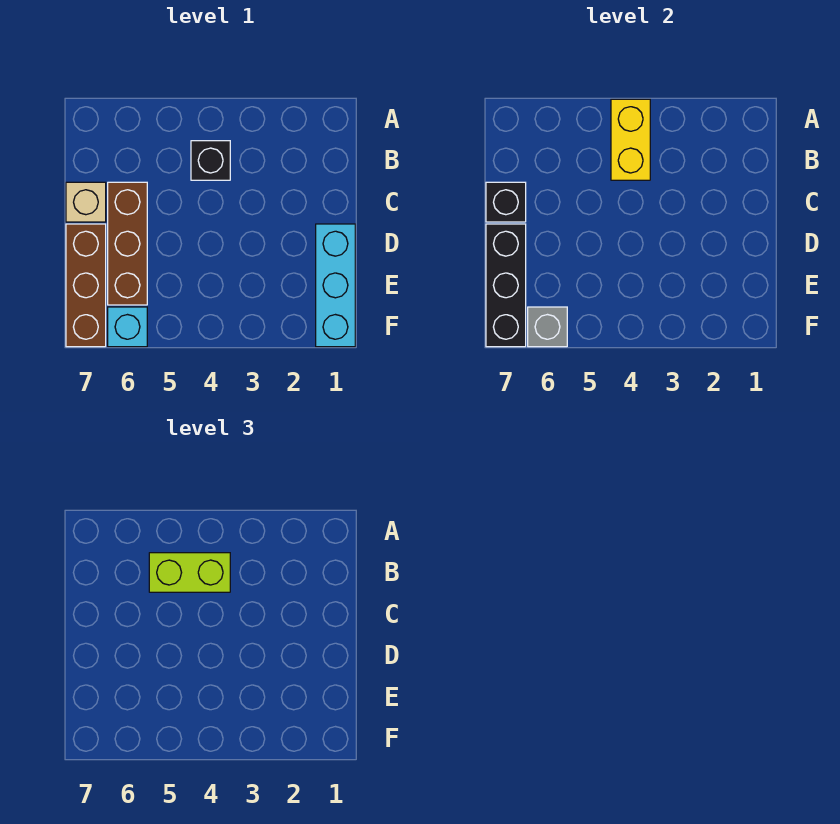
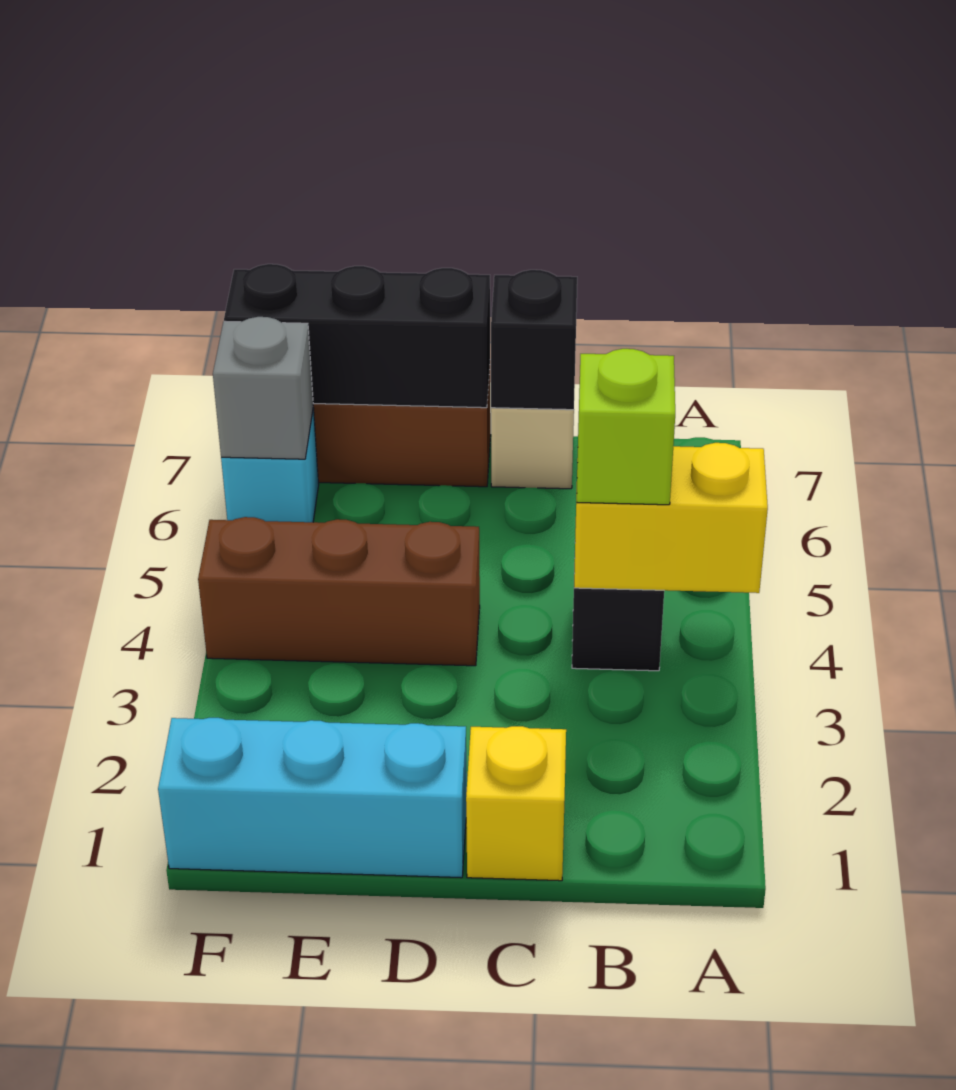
lime 1x2 brick [149,553,230,592] -> lime 1x1 brick [577,349,675,505]
none -> yellow 1x1 brick [466,726,566,881]
brown 1x3 brick [108,182,147,305] -> brown 1x3 brick moved to [198,517,480,666]

